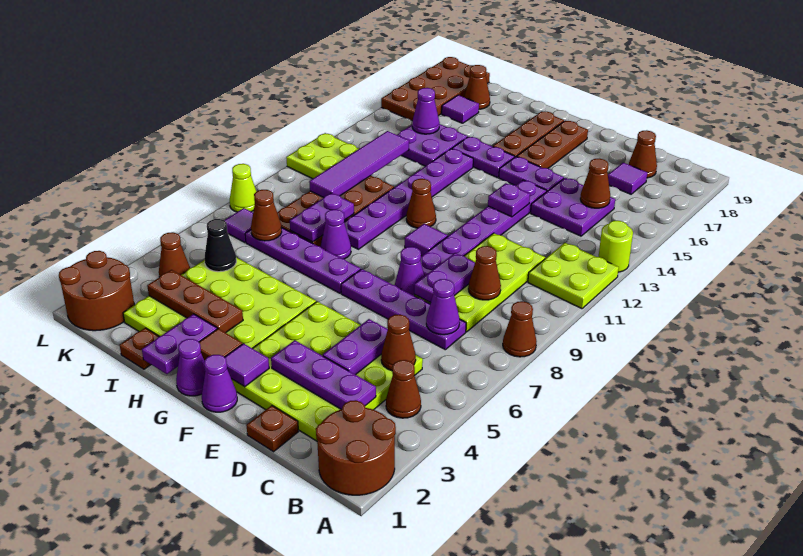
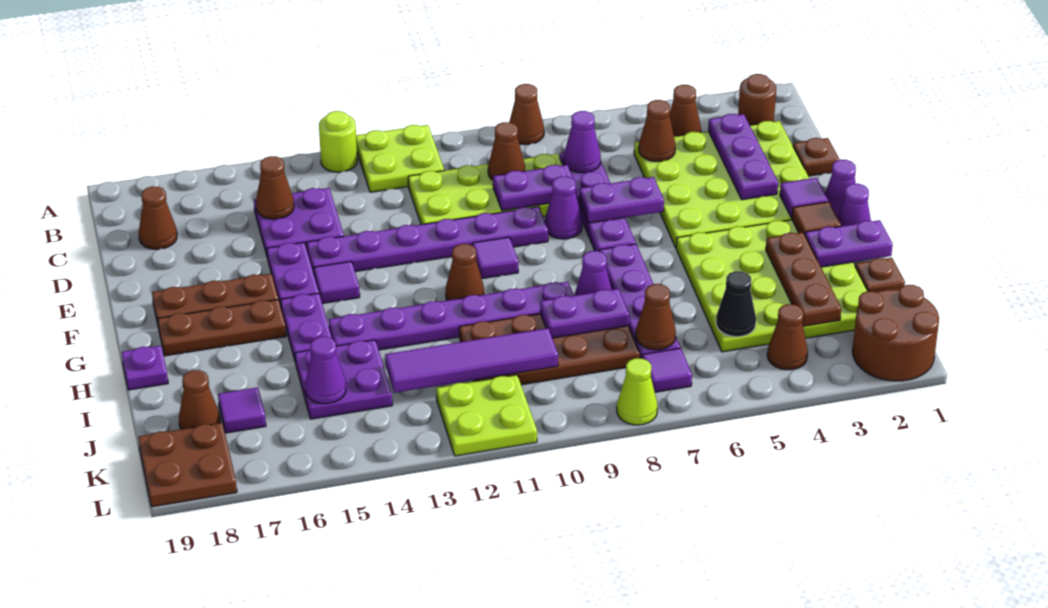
brown 2x2 round brick [316,400,396,495] -> brown 1x1 round brick [738,74,776,125]
purple 1x1 tile [608,163,647,194] -> purple 1x1 tile moved to [314,261,360,304]
purple 1x2 plate [323,319,388,375] -> purple 1x2 plate moved to [579,177,664,223]
purple 1x1 plate [488,183,530,217] -> purple 1x1 plate moved to [122,346,168,390]
brown 2x4 plate [381,57,490,121] -> brown 2x2 plate [138,423,237,507]

